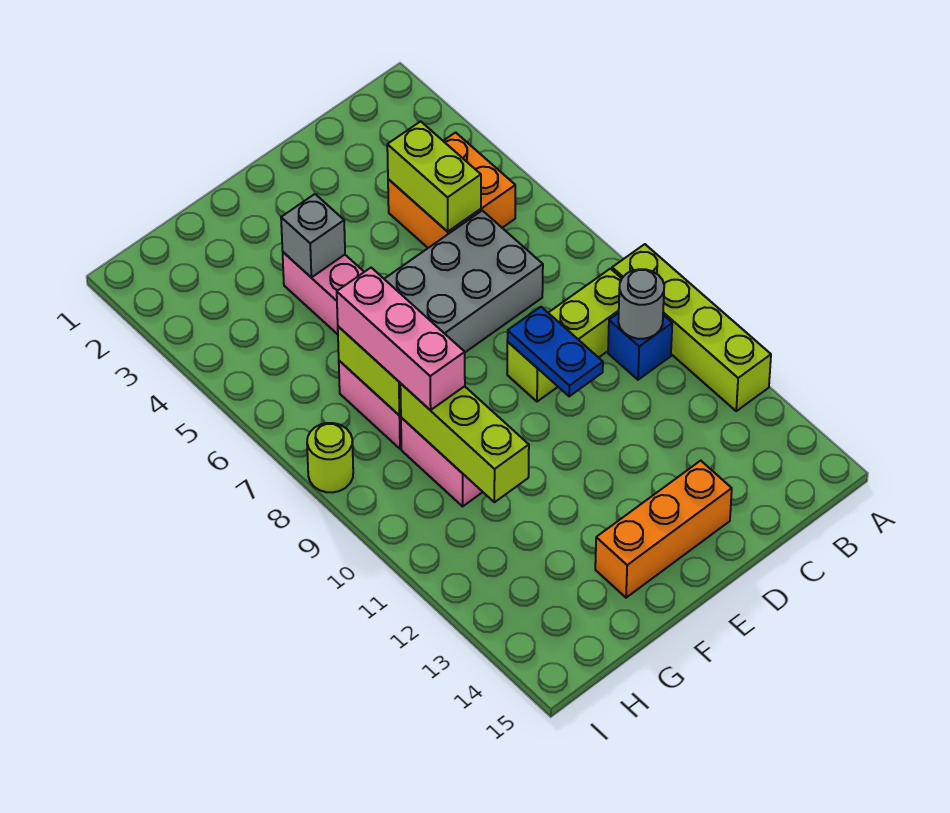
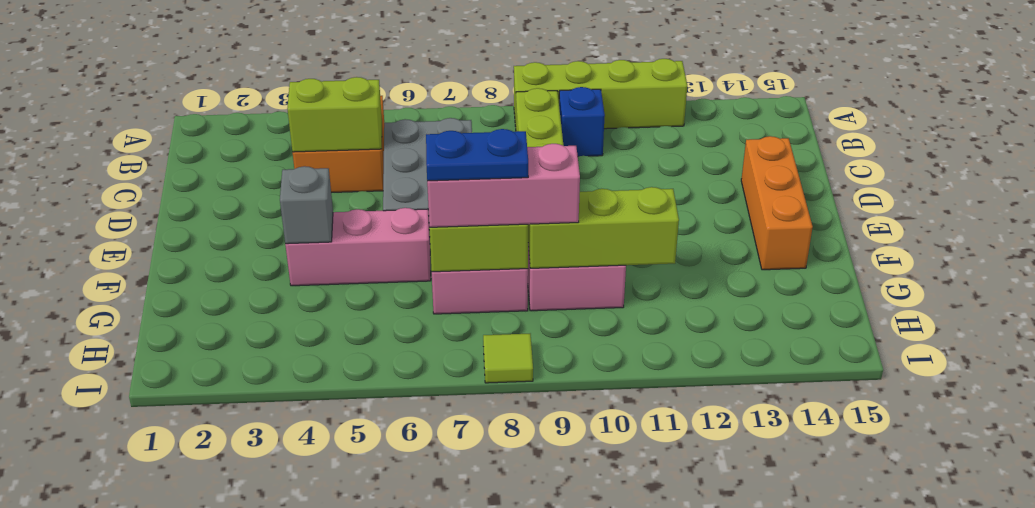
grey 1x1 round brick [618,269,664,339] -> none
blue 1x2 plate [507,307,603,396] -> blue 1x2 plate moved to [426,129,528,181]
lime 1x1 round brick [307,423,353,492] -> lime 1x1 tile [483,334,533,383]

